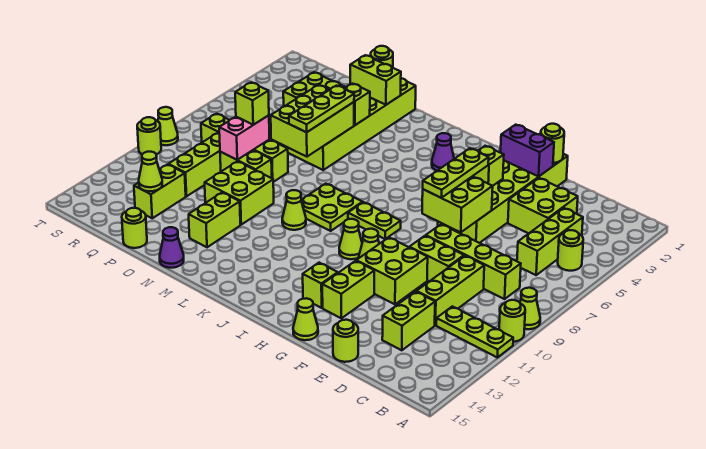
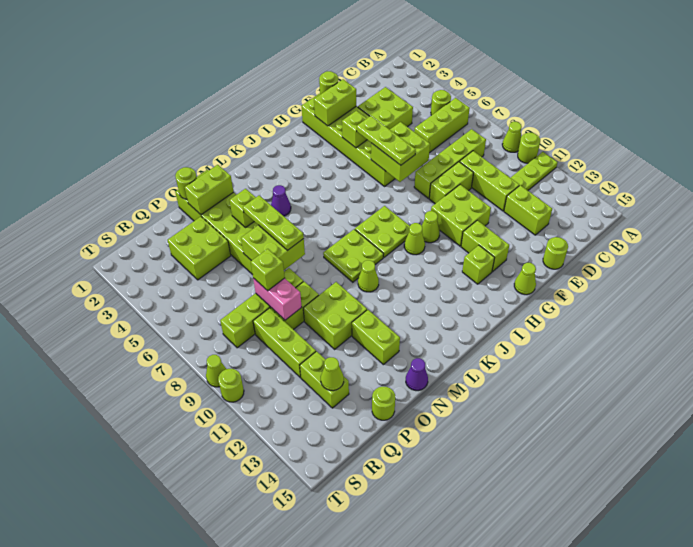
lime 1x3 brick [517,208,583,275] -> lime 1x3 brick turned to [414,98,470,153]
purple 1x2 brick [501,125,554,176] -> lime 1x2 brick [314,79,356,126]
lime 1x2 plate [348,202,401,239] -> lime 2x2 plate [355,206,410,257]
purple 1x1 cone [432,133,454,171] -> purple 1x1 cone moved to [271,185,291,216]
lime 2x3 brick [271,85,354,157] -> lime 2x2 brick [241,225,305,270]

